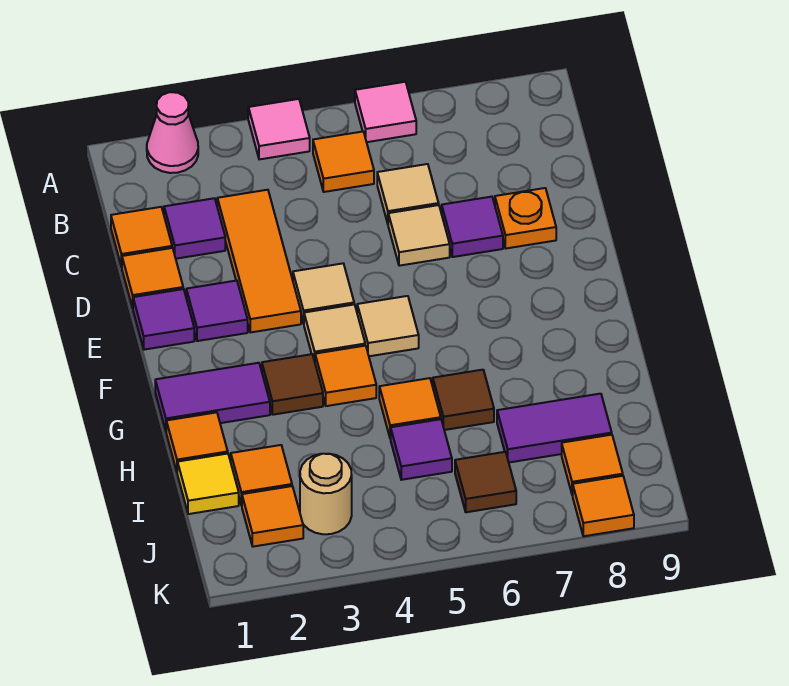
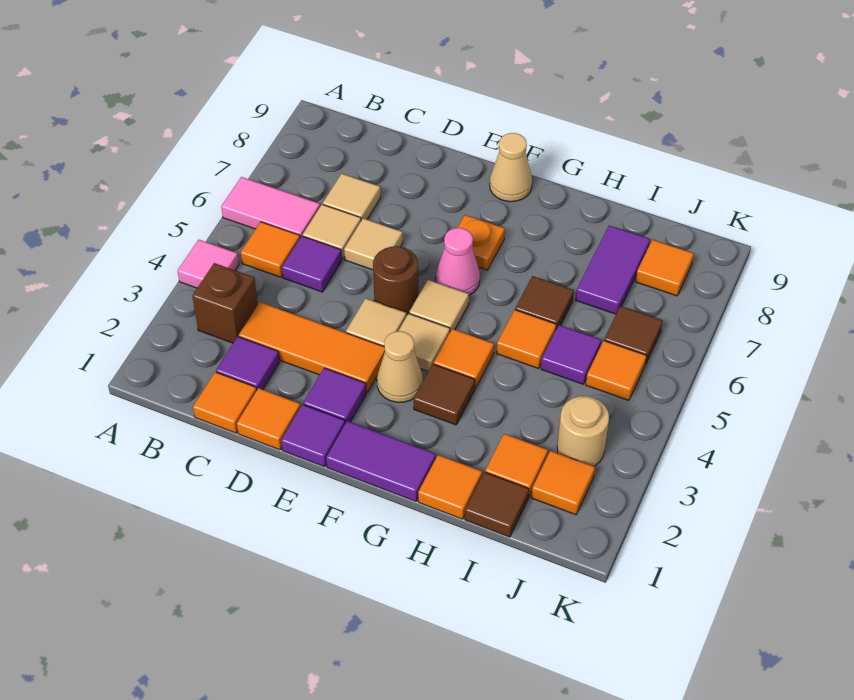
pink 1x1 cone [147,92,198,173] -> pink 1x1 cone moved to [436,228,480,295]
pink 1x1 tile [355,82,416,142] -> pink 1x2 tile [221,177,320,238]
none -> brown 1x1 brick [192,263,258,343]
none -> tan 1x1 tile [323,174,380,220]
purple 1x1 tile [442,197,503,257] -> purple 1x1 tile moved to [282,236,342,292]
orange 1x1 plate [495,188,556,248] -> orange 1x1 plate moved to [457,215,505,270]
none -> brown 1x1 round brick [373,246,418,314]
none -> tan 1x1 cone [377,331,423,402]
none -> tan 1x1 cone [490,133,532,202]
purple 1x2 tile [155,363,270,431] -> purple 1x2 tile turned to [326,421,436,501]
yellow 1x1 tile [177,454,239,514] -> brown 1x1 tile [465,472,529,537]
orange 1x1 tile [573,476,634,536] -> orange 1x1 tile moved to [586,341,646,400]

